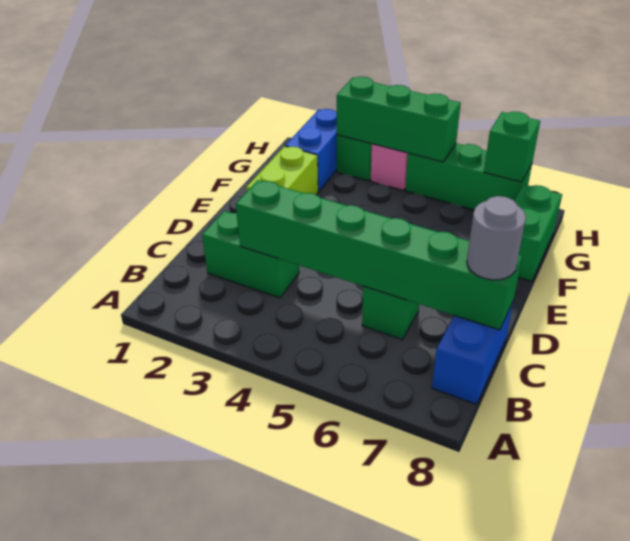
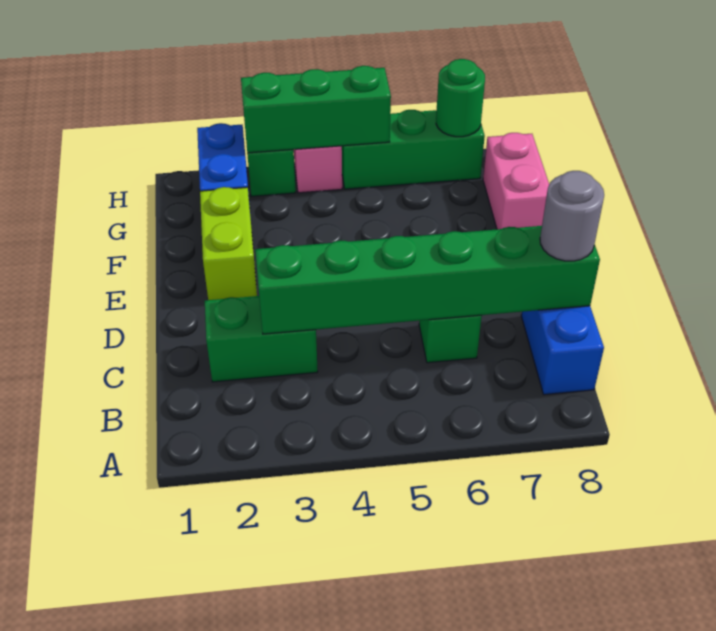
green 1x2 brick [514,184,562,281] -> pink 1x2 brick [483,133,549,229]
green 1x1 brick [484,111,540,182] -> green 1x1 round brick [436,59,485,137]

